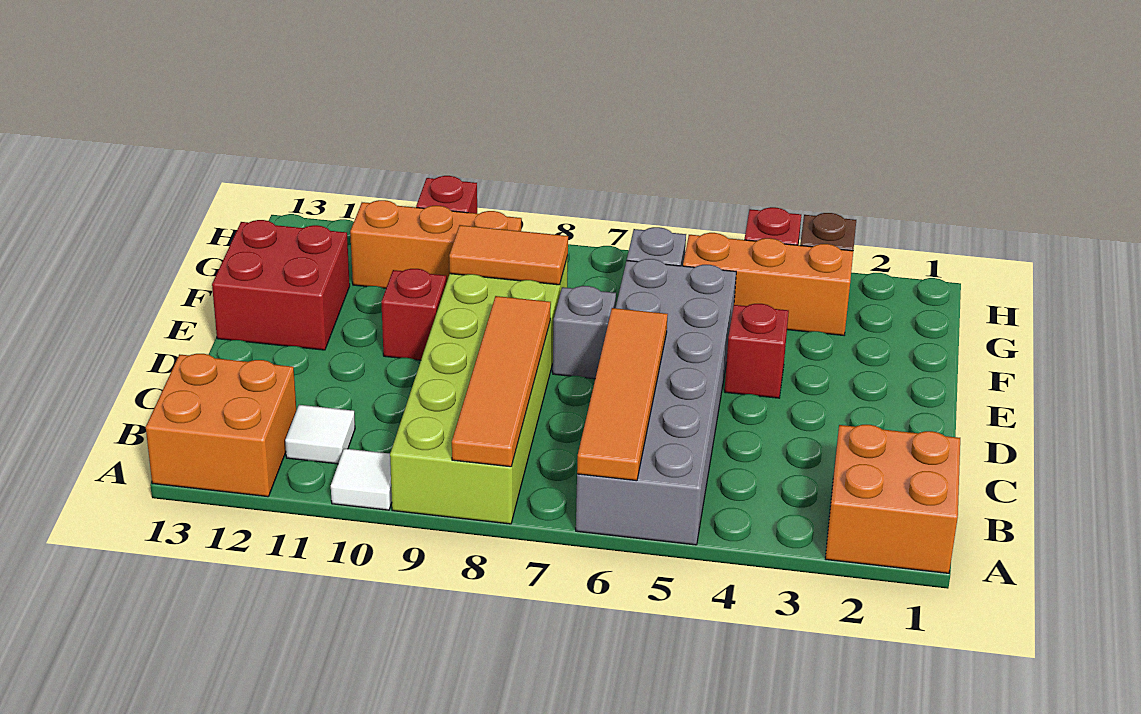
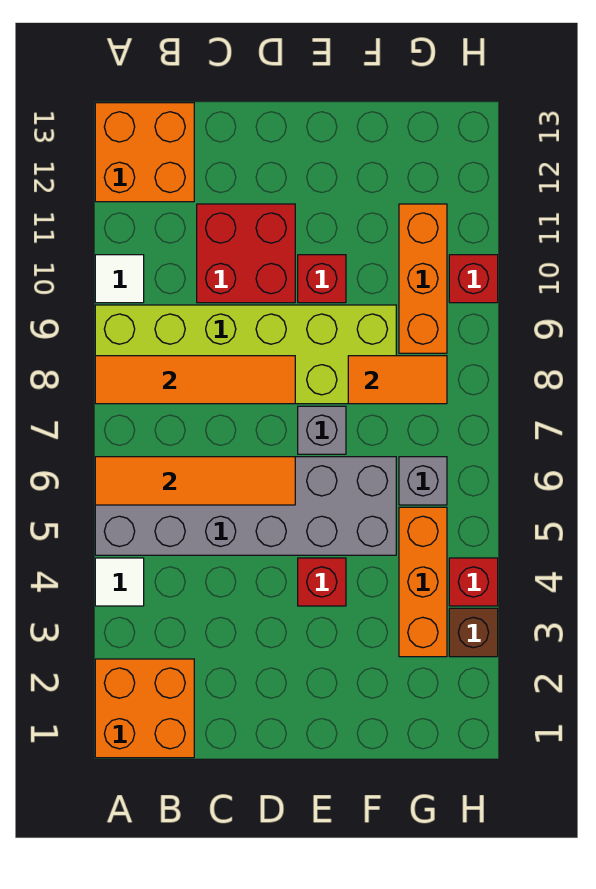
white 1x1 tile [285,405,355,464] -> white 1x1 tile moved to [95,558,144,606]
red 2x2 brick [212,220,350,350] -> red 2x2 brick moved to [197,204,295,303]
orange 1x2 tile [449,225,568,285] -> orange 1x2 tile turned to [348,356,447,404]

